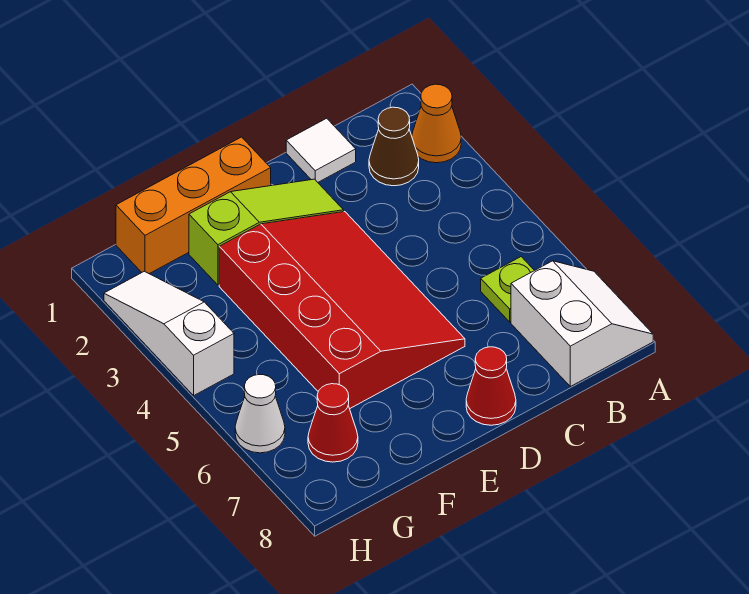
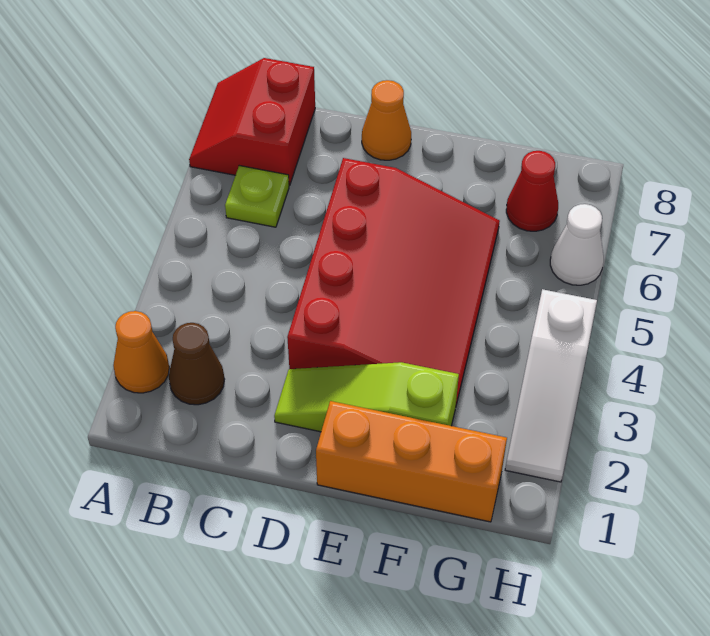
white 2x2 slope [511,261,653,387] -> red 2x2 slope [189,58,315,186]
white 1x1 tile [286,118,356,182] -> none
red 3x4 slope [219,212,465,409] -> red 3x4 slope turned to [287,158,500,405]
red 1x1 cone [466,347,516,425] -> orange 1x1 cone [362,80,411,160]

